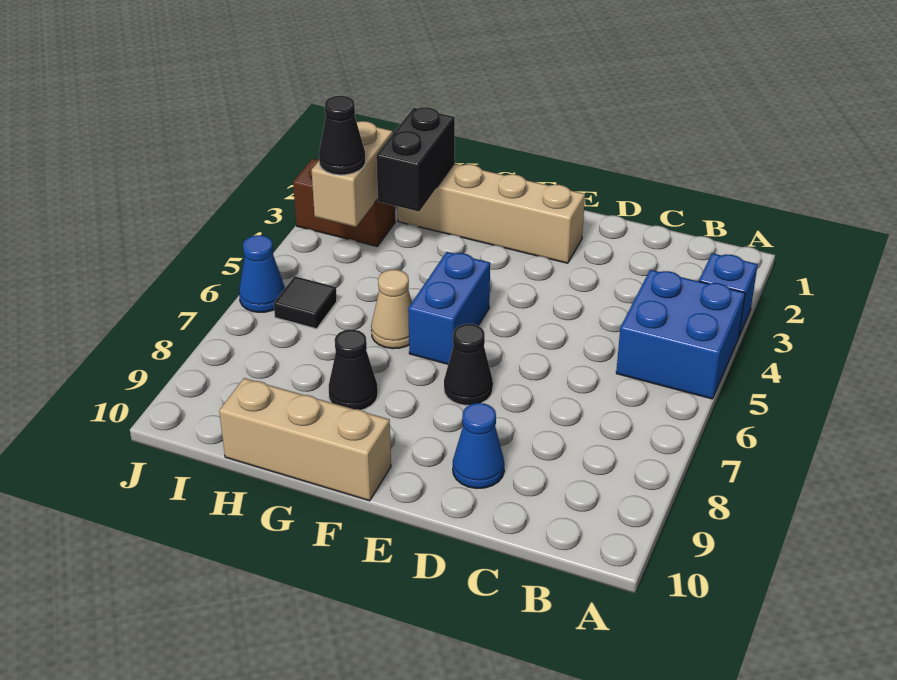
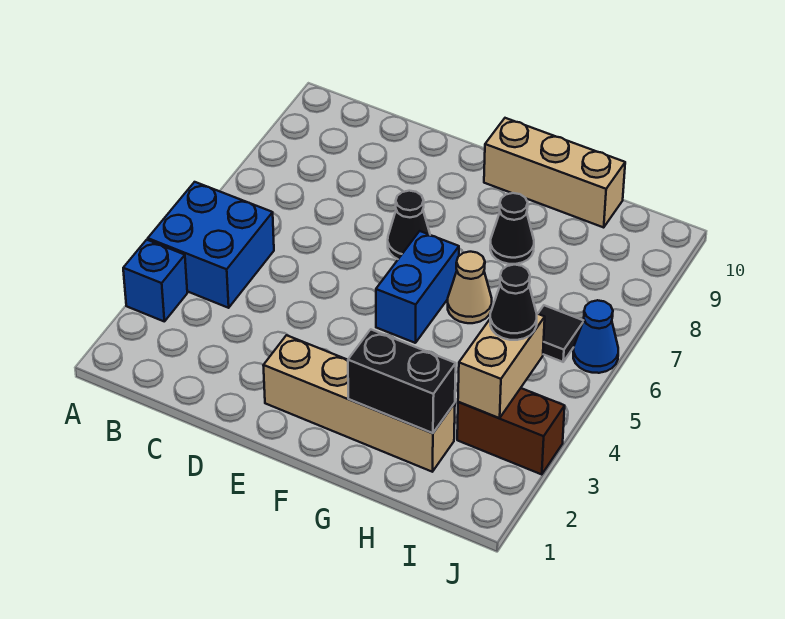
blue 1x1 cone [453,403,504,488] -> none
black 1x2 brick [376,107,455,211] -> black 1x2 brick turned to [348,329,456,433]

